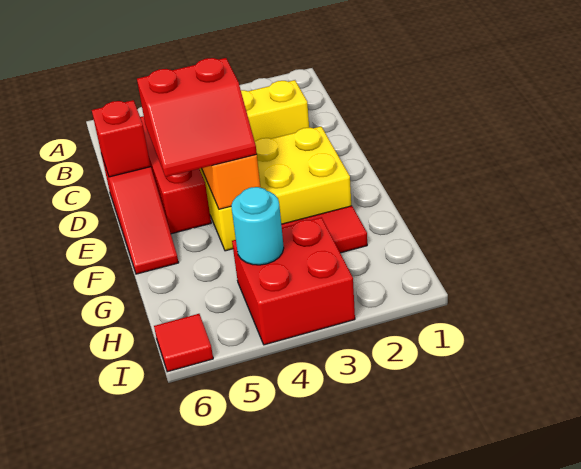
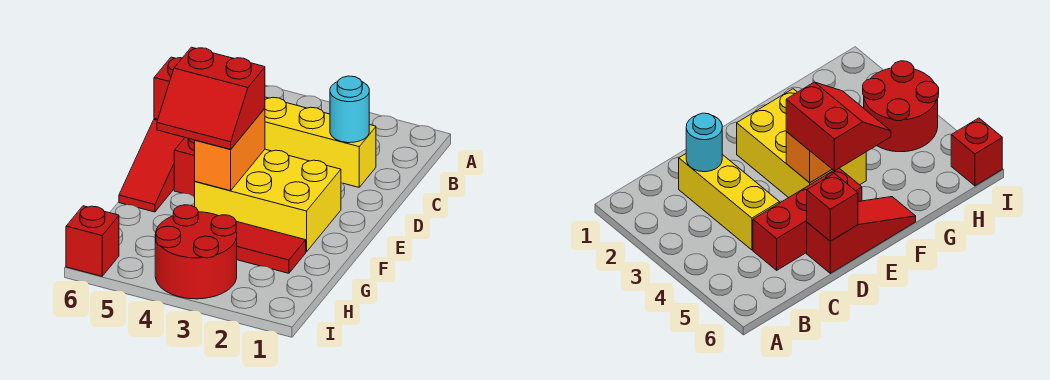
red 2x2 brick [232,217,355,345] -> red 2x2 round brick [155,205,237,299]
cyan 1x1 round brick [231,187,284,265] -> cyan 1x1 round brick moved to [330,76,369,143]
red 1x1 tile [154,314,213,372] -> red 1x1 brick [66,206,119,276]

